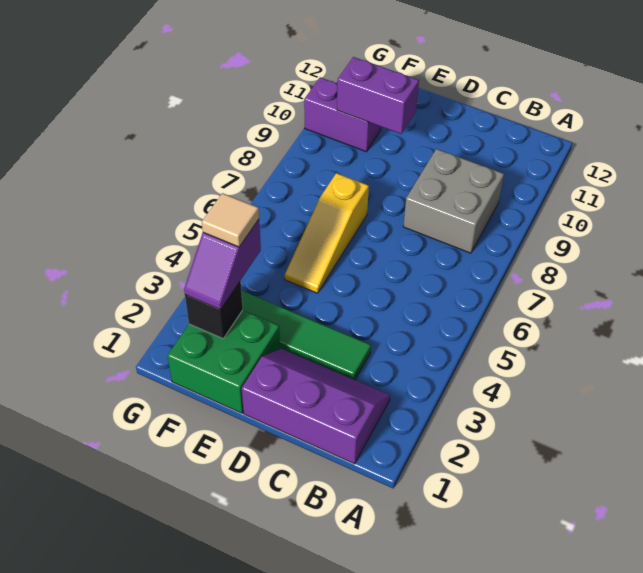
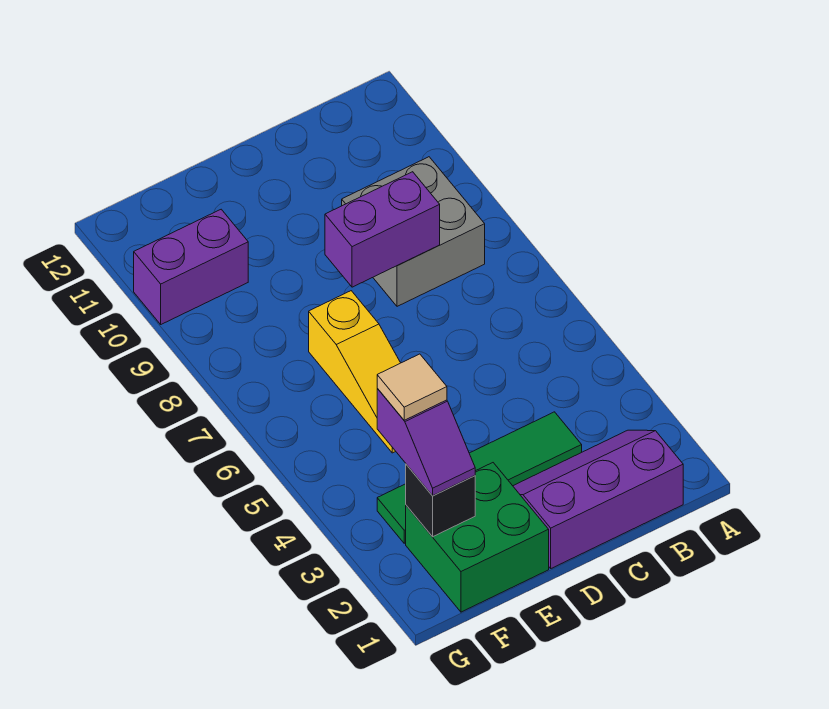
purple 1x2 brick [337,57,419,134] -> purple 1x2 brick moved to [325,172,440,287]

